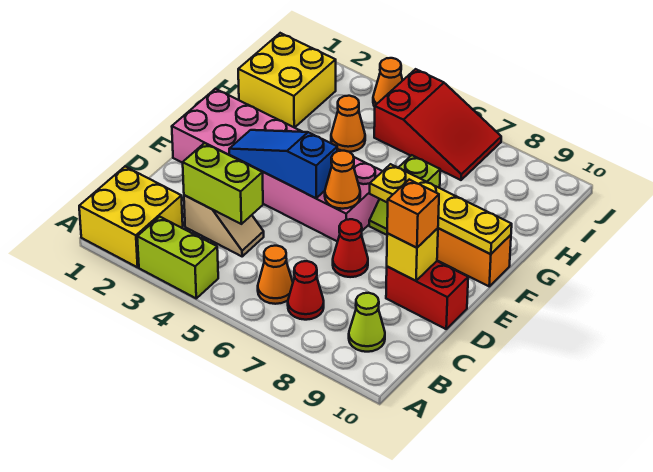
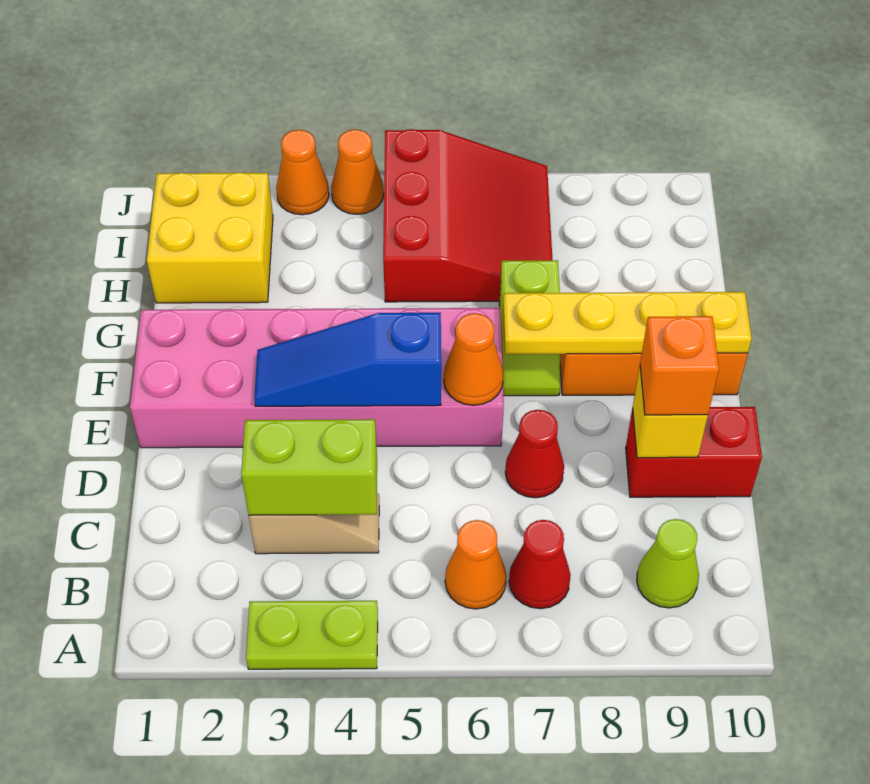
yellow 2x2 brick [79,167,183,267] -> none
lime 1x2 brick [137,217,218,298] -> lime 1x2 plate [246,601,378,669]
orange 1x1 cone [331,96,365,152] -> orange 1x1 cone moved to [276,130,329,215]
red 2x3 slope [374,69,501,180] -> red 3x3 slope [383,129,553,302]

